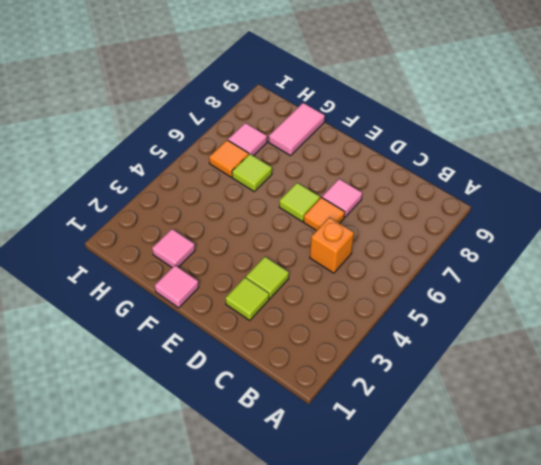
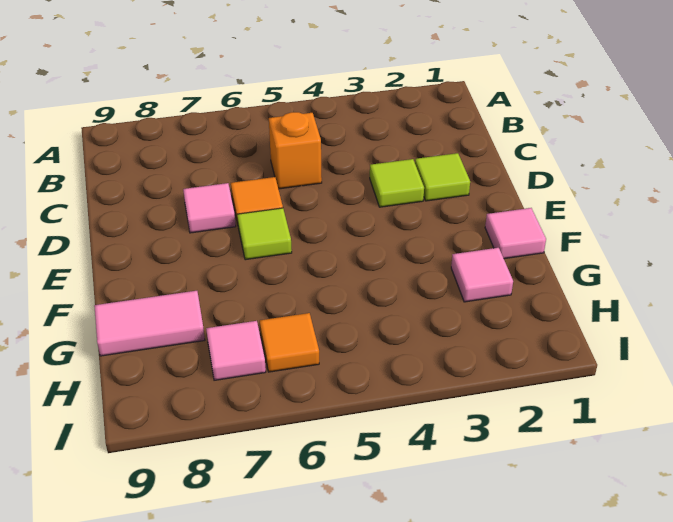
lime 1x1 tile [232,154,272,191] -> none

